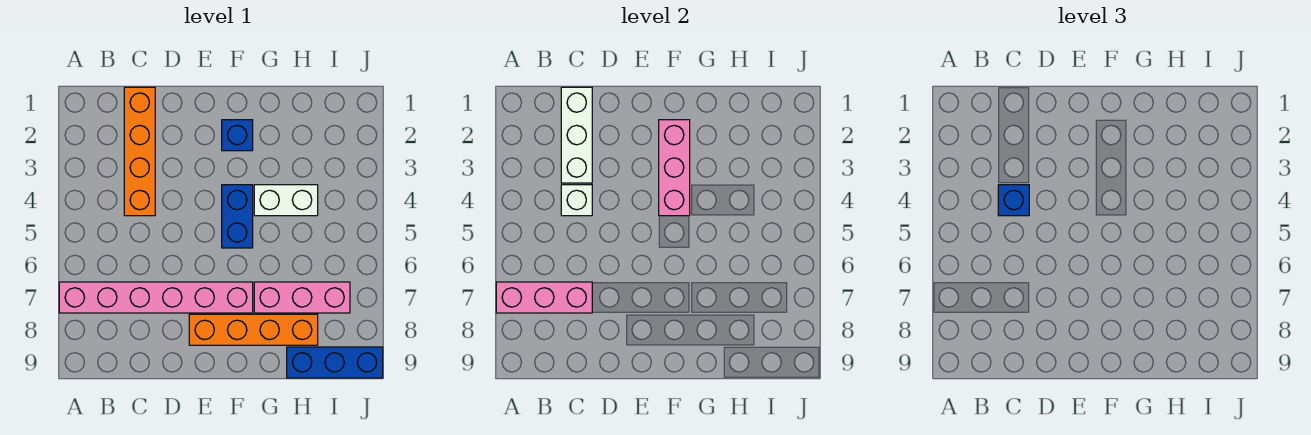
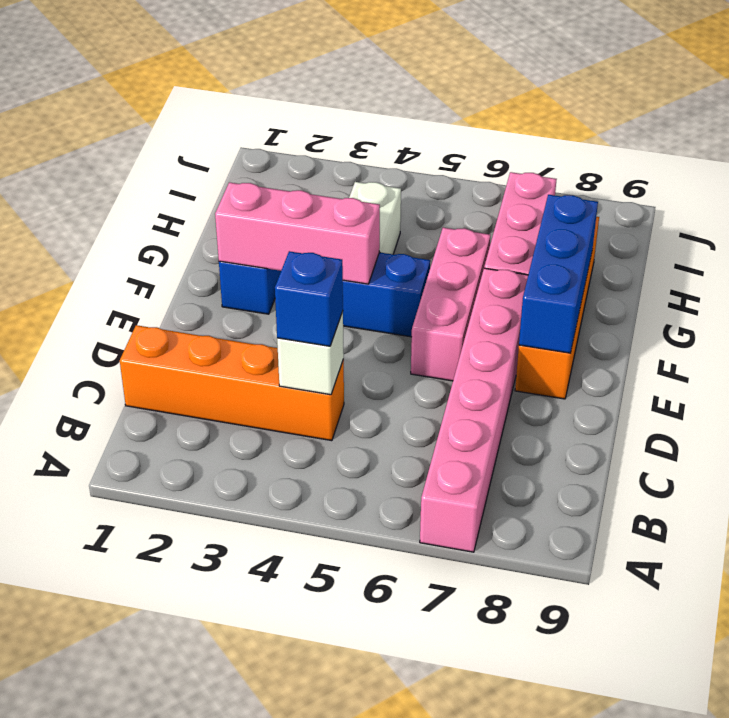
pink 1x3 brick [496,282,592,313] -> pink 1x3 brick moved to [411,228,490,381]
white 1x3 brick [561,87,592,183] -> none
blue 1x3 brick [287,347,383,378] -> blue 1x3 brick moved to [519,195,598,353]

